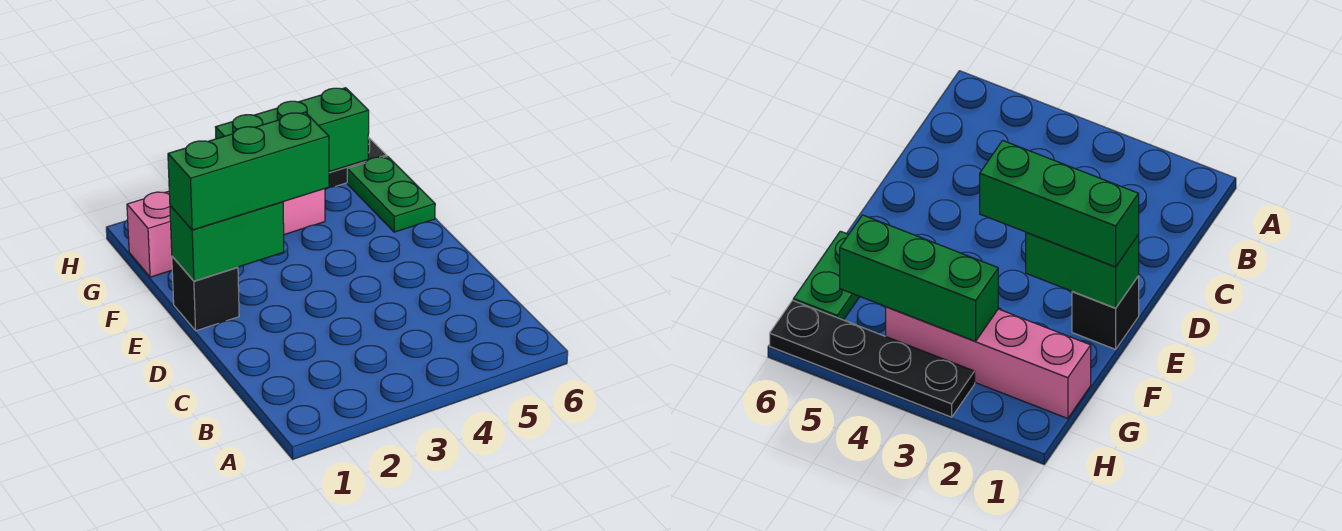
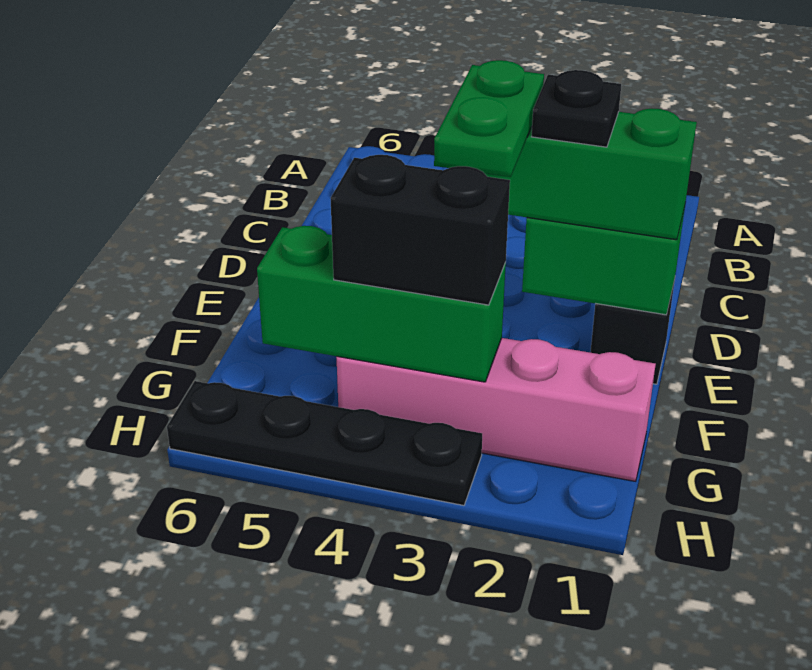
none -> black 1x1 plate [531,70,621,147]
green 1x2 plate [347,156,435,232] -> green 1x2 plate moved to [434,60,544,177]
none -> black 1x2 brick [331,155,510,305]

